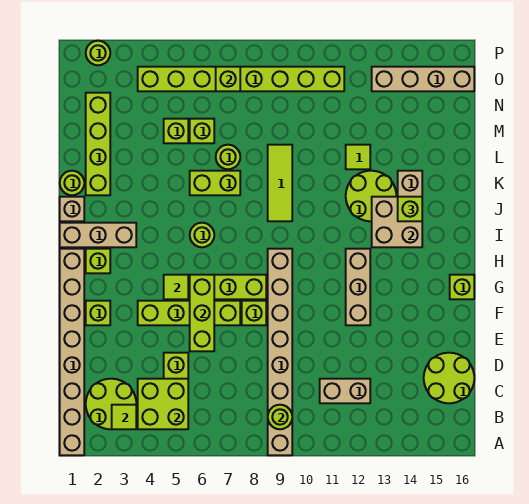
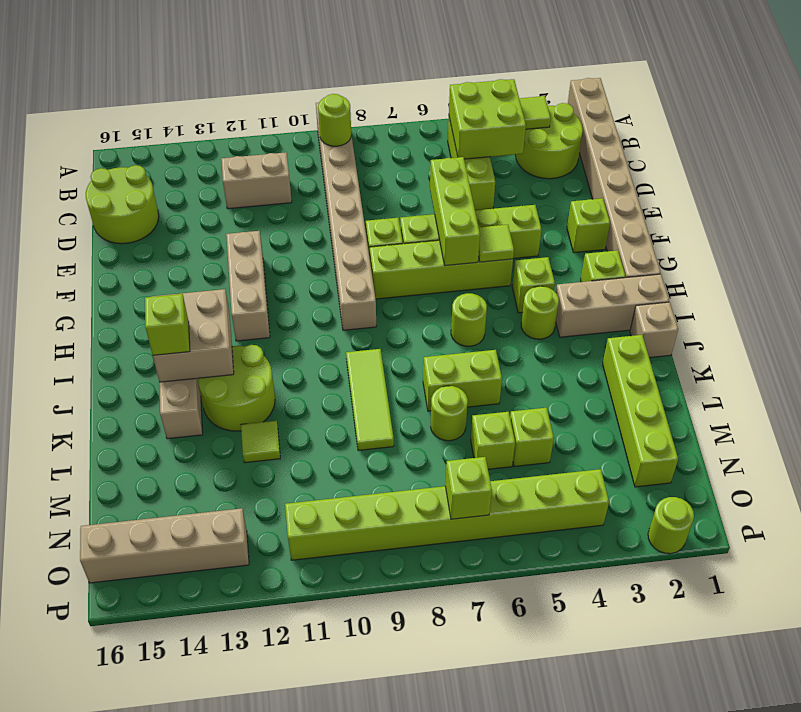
lime 1x1 brick [450,275,474,299] -> lime 1x1 brick moved to [512,257,555,313]
lime 1x1 round brick [60,171,84,195] -> lime 1x1 round brick moved to [521,286,559,339]

